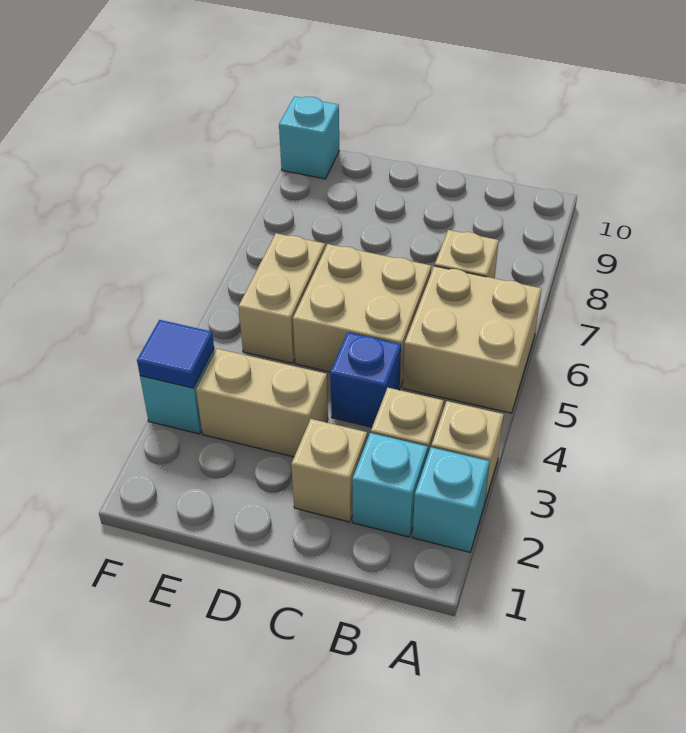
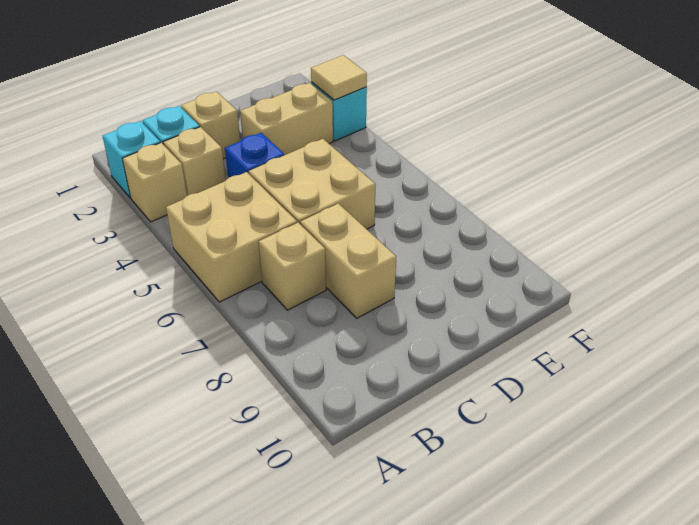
tan 1x2 brick [238,233,325,363] -> tan 1x2 brick moved to [300,204,396,318]
blue 1x1 tile [137,320,214,388] -> tan 1x1 tile [311,55,367,100]
cyan 1x1 brick [279,96,339,179] -> none

